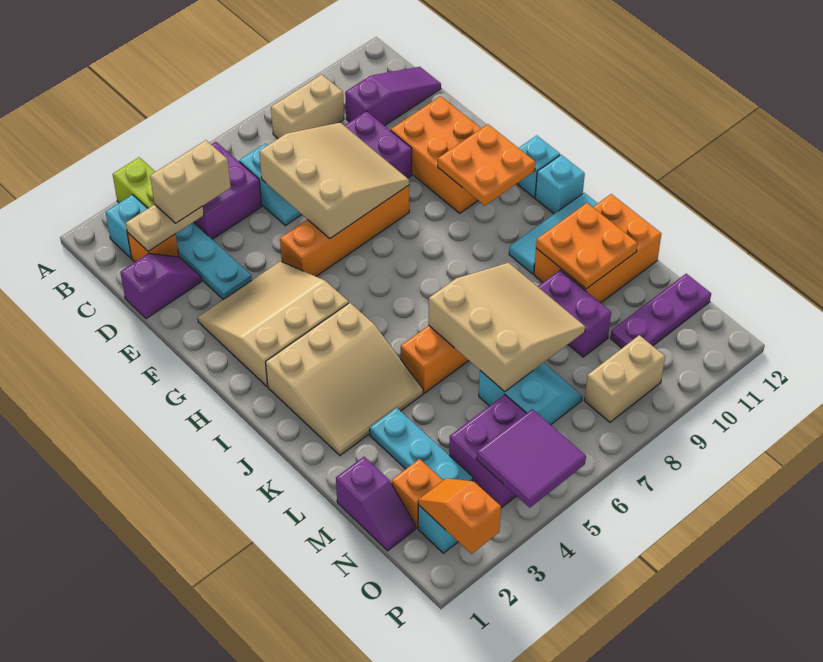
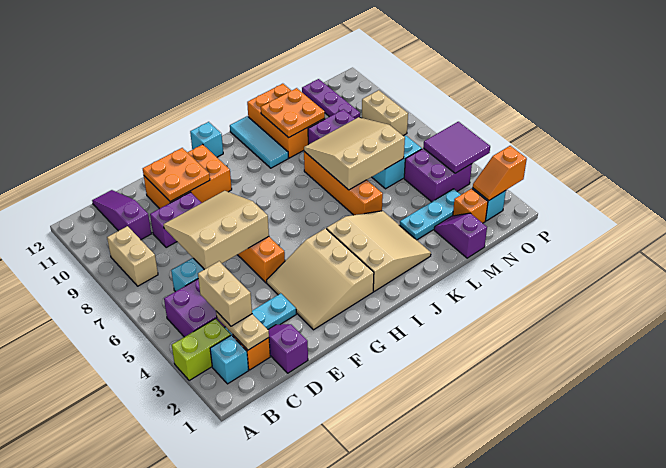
orange 2x2 plate [438,124,536,206] -> orange 2x2 plate moved to [143,148,210,202]
cyan 1x1 brick [535,155,585,214] -> none
purple 1x2 slope [336,457,415,551] -> purple 1x2 slope turned to [434,213,487,258]

